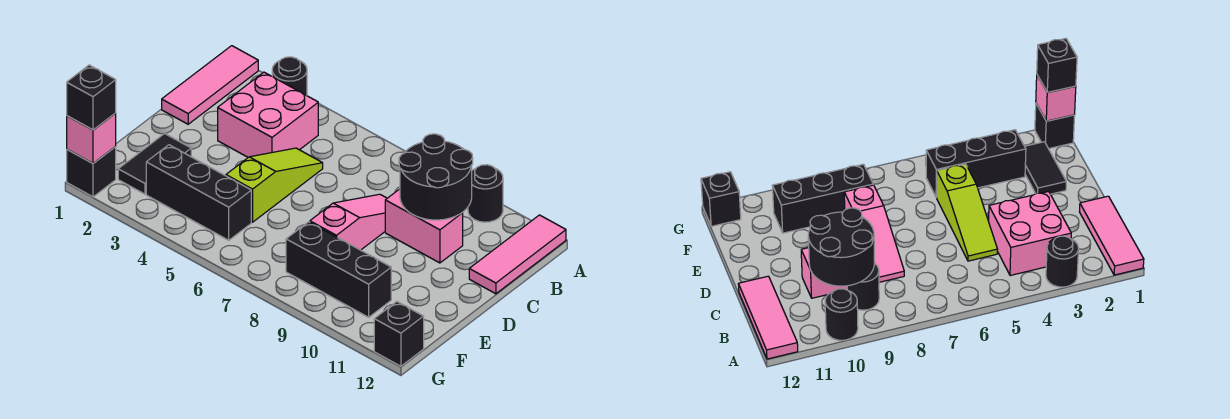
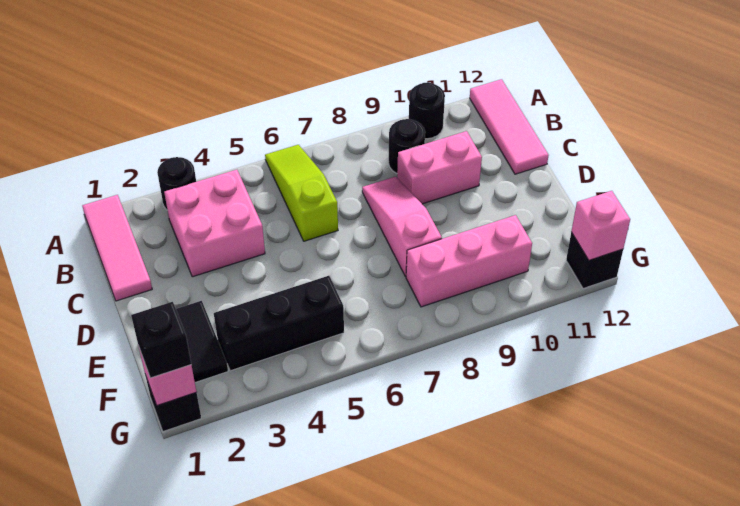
black 2x2 round brick [399,134,473,220] -> none
lime 1x3 slope [226,148,323,222] -> lime 1x3 slope moved to [265,145,338,241]
black 1x3 brick [286,222,391,317] -> pink 1x3 brick [406,215,532,307]
none -> pink 1x1 brick [571,191,630,260]

